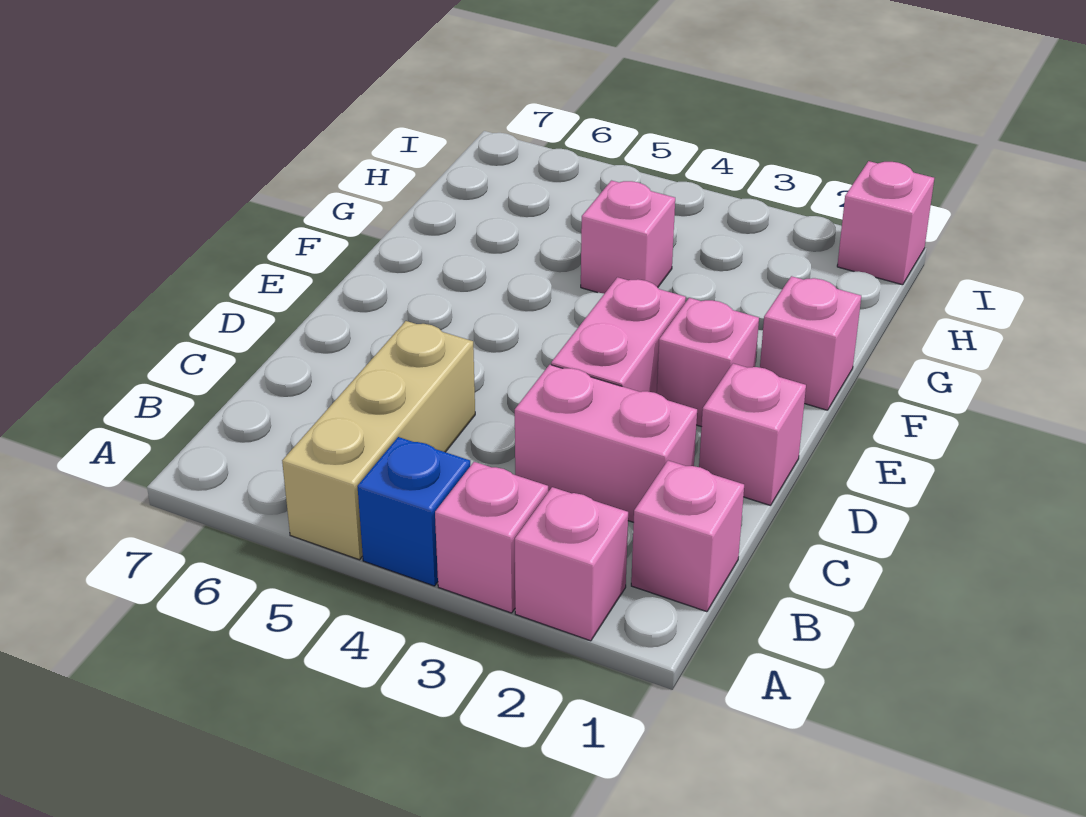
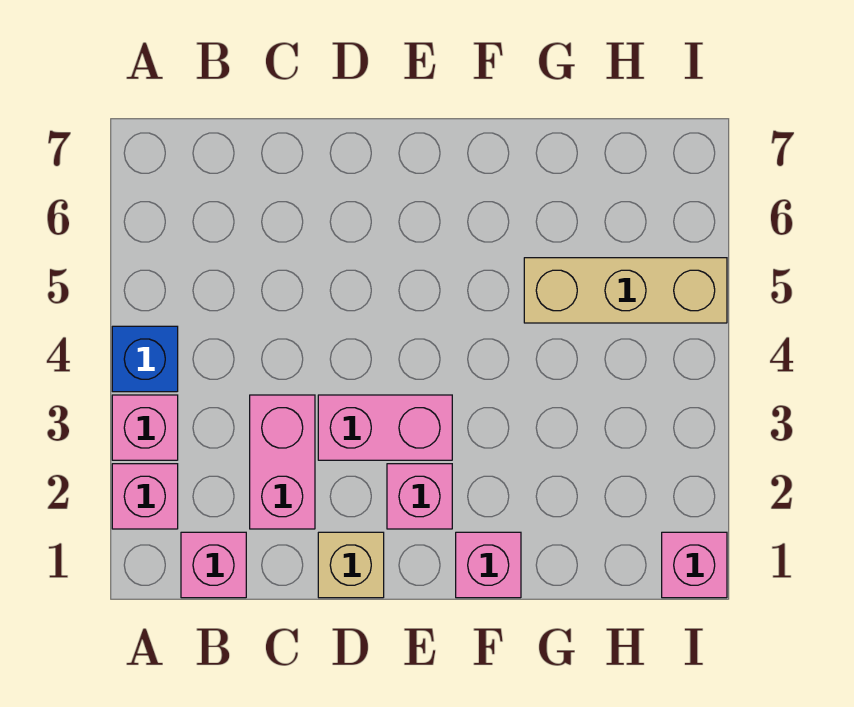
tan 1x3 brick [282,321,475,560] -> tan 1x3 brick moved to [524,258,727,323]
pink 1x1 brick [699,363,806,505] -> tan 1x1 brick [318,532,384,598]
pink 1x1 brick [581,181,675,294] -> none

